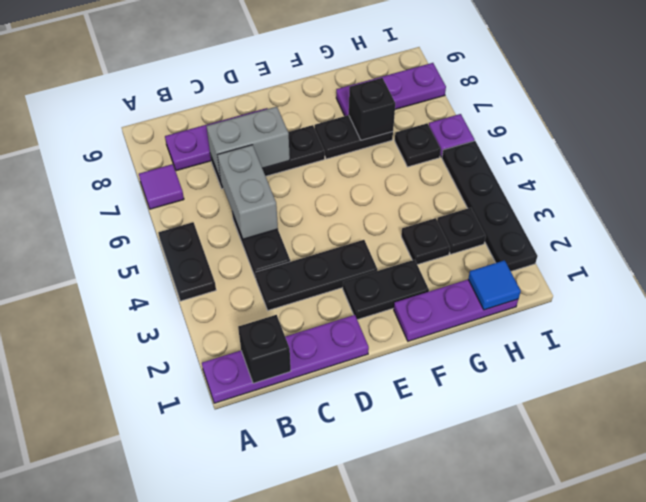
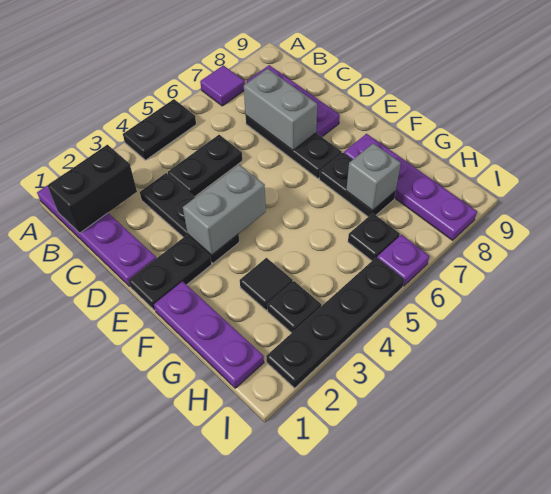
black 1x1 brick [238,315,291,383] -> black 1x2 brick [47,145,137,233]
grey 1x2 brick [218,145,278,239] -> grey 1x2 brick moved to [183,165,266,255]
black 1x2 plate [343,260,429,320] -> black 1x2 plate turned to [129,235,212,311]
black 1x1 plate [401,218,450,265] -> black 1x1 tile [240,258,293,310]
black 1x1 brick [349,78,395,140] -> grey 1x1 brick [346,143,401,211]
purple 1x3 plate [336,63,446,116] -> purple 1x4 plate [344,134,477,240]
blue 1x1 tile [468,260,521,310] -> none

